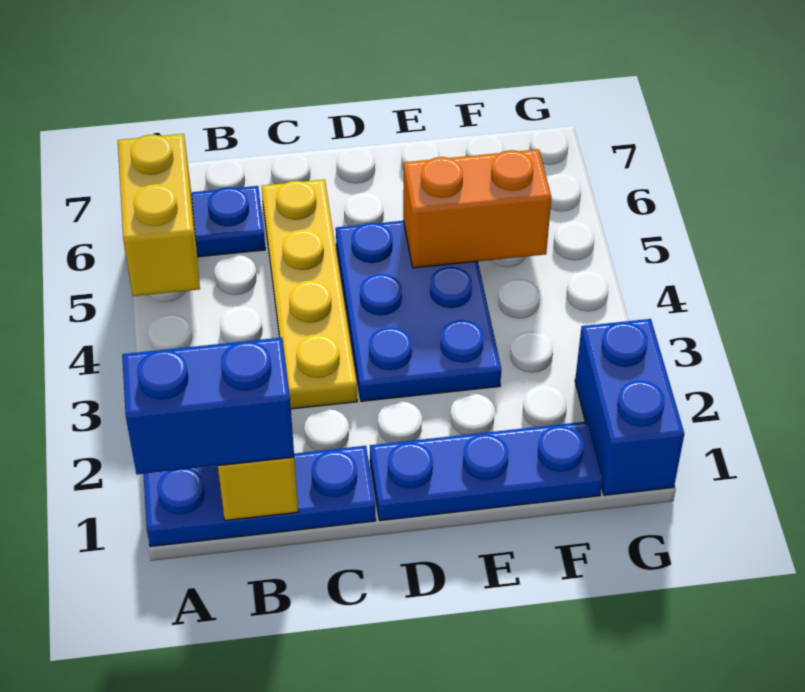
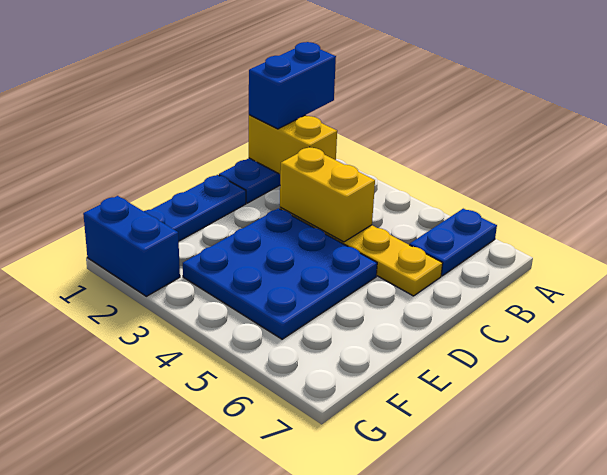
yellow 1x2 brick [118,134,200,296] -> yellow 1x2 brick moved to [280,147,375,242]
blue 2x3 plate [336,221,501,401] -> blue 3x3 plate [183,208,377,339]
orange 1x2 brick [403,149,551,268] -> none

